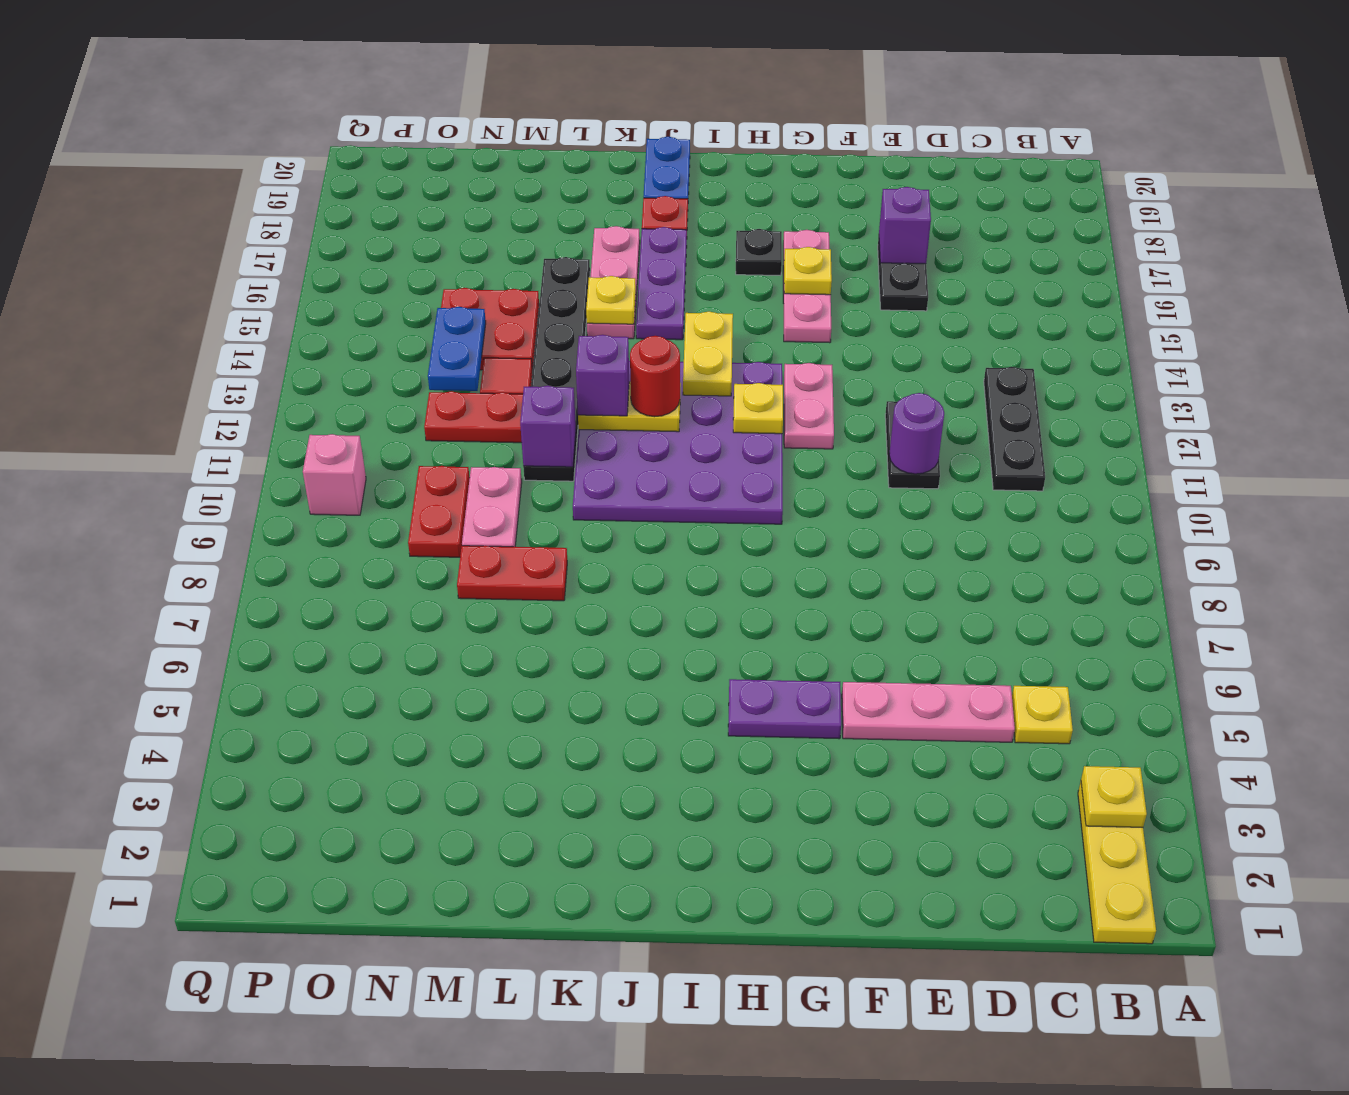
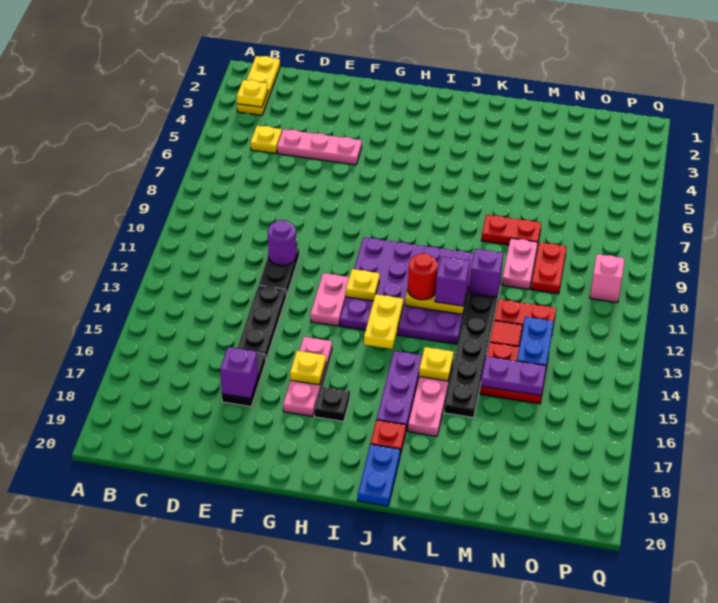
black 1x3 plate [984,367,1045,491] -> black 1x3 plate moved to [237,285,286,359]
purple 1x2 plate [728,679,841,739] -> purple 1x2 plate moved to [481,356,546,396]

